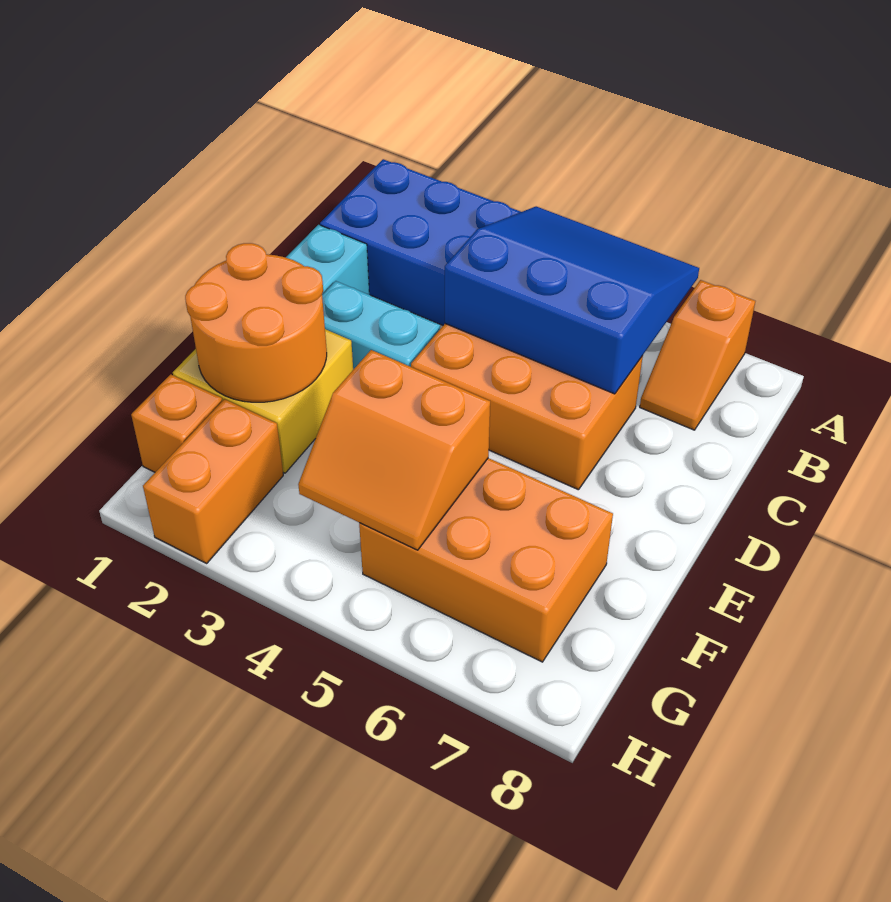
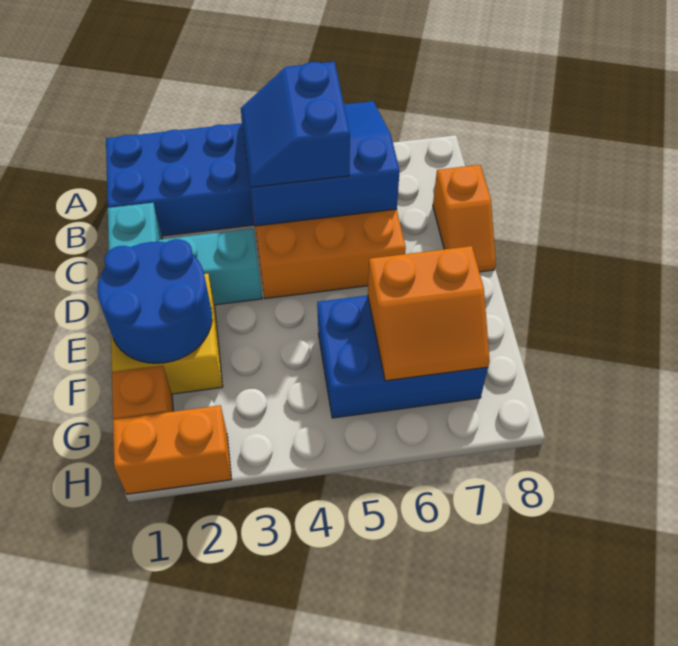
orange 1x2 slope [640,280,755,430] -> orange 1x2 slope moved to [433,165,496,272]
none -> blue 2x2 slope [241,62,350,187]
orange 2x2 round brick [185,243,327,402] -> blue 2x2 round brick [97,239,212,363]
orange 2x2 slope [298,350,490,550] -> orange 2x2 slope moved to [368,246,490,381]
orange 2x3 brick [359,458,613,662] -> blue 2x3 brick [317,295,488,418]
orange 1x2 brick [143,399,283,563] -> orange 1x2 brick turned to [113,405,232,494]

